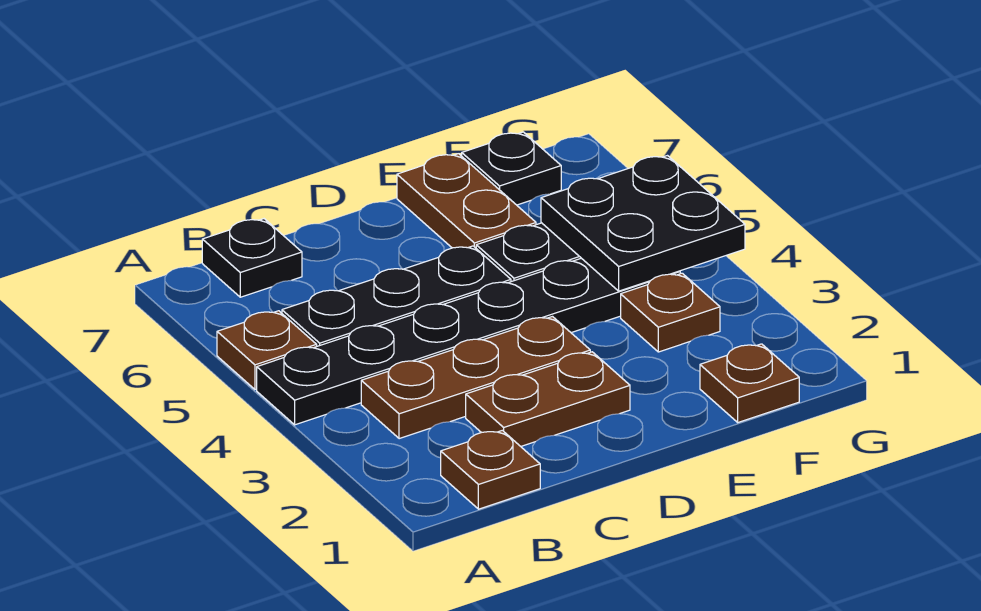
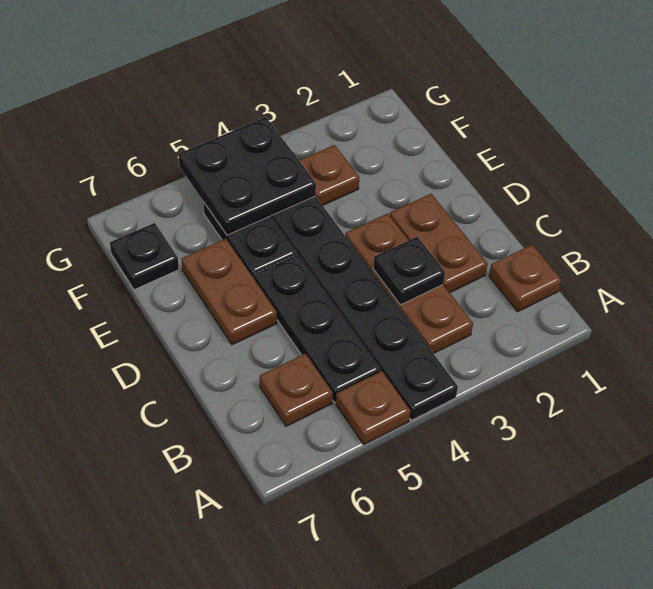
black 1x1 plate [202,219,302,297] -> black 1x1 plate moved to [373,237,445,305]
brown 1x2 plate [397,154,536,248] -> brown 1x2 plate turned to [181,239,277,345]
brown 1x1 plate [700,344,799,422] -> brown 1x1 plate moved to [260,354,333,426]

